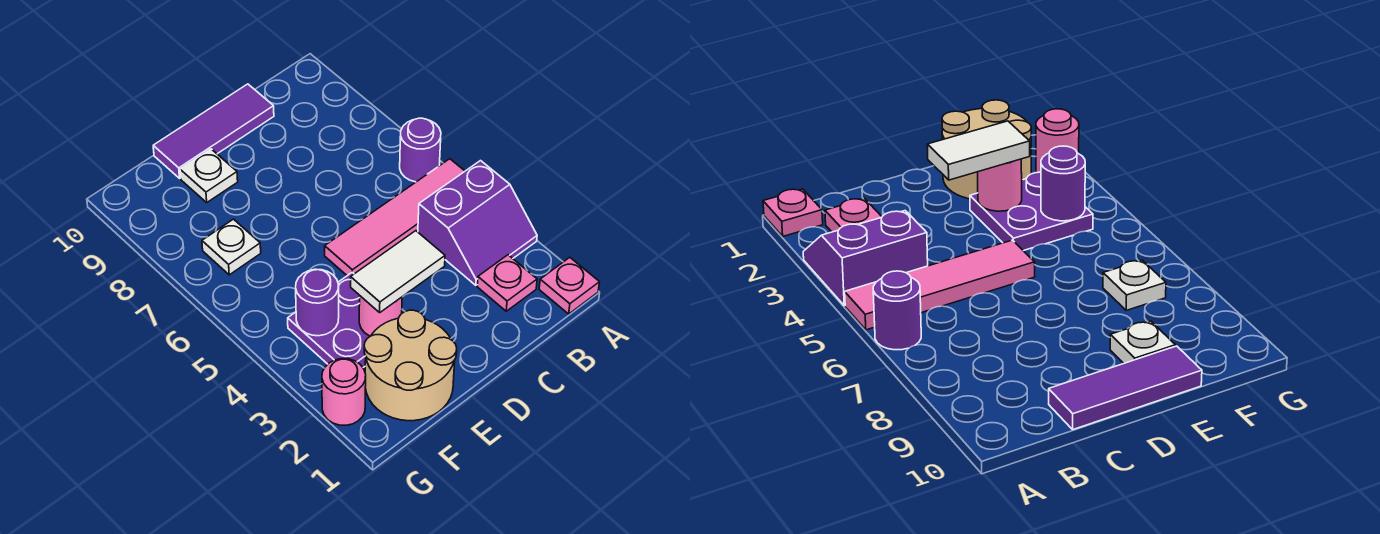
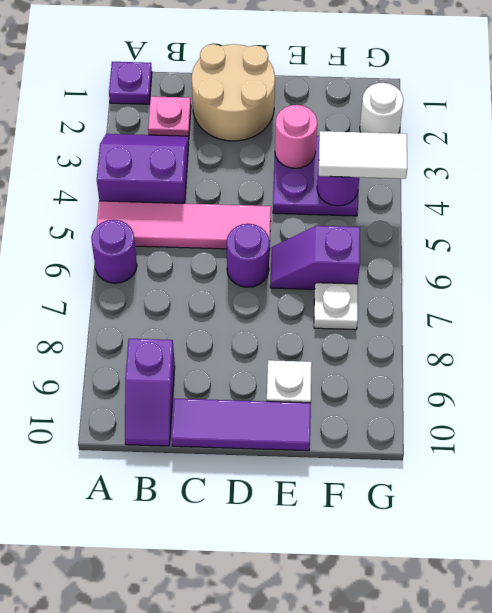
pink 1x1 plate [539,258,599,314] -> purple 1x1 plate [109,62,152,104]
none -> purple 1x2 slope [125,339,175,446]
white 1x2 tile [351,231,445,312] -> white 1x2 tile moved to [319,131,407,179]
none -> purple 1x1 round brick [227,224,270,287]
tan 2x2 round brick [364,310,457,421] -> tan 2x2 round brick moved to [192,44,275,141]
none -> purple 1x2 slope [270,226,360,289]
pink 1x1 round brick [322,359,366,425] -> white 1x1 round brick [360,83,404,133]

